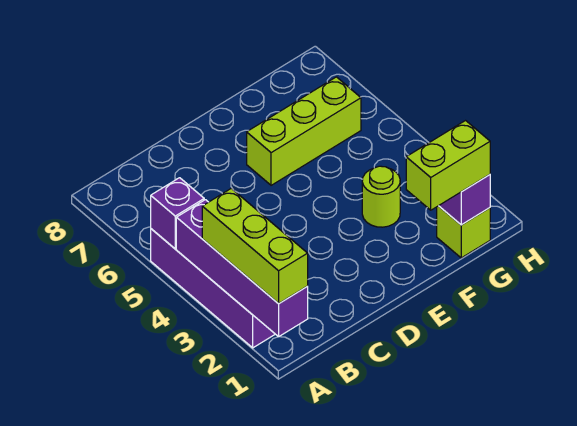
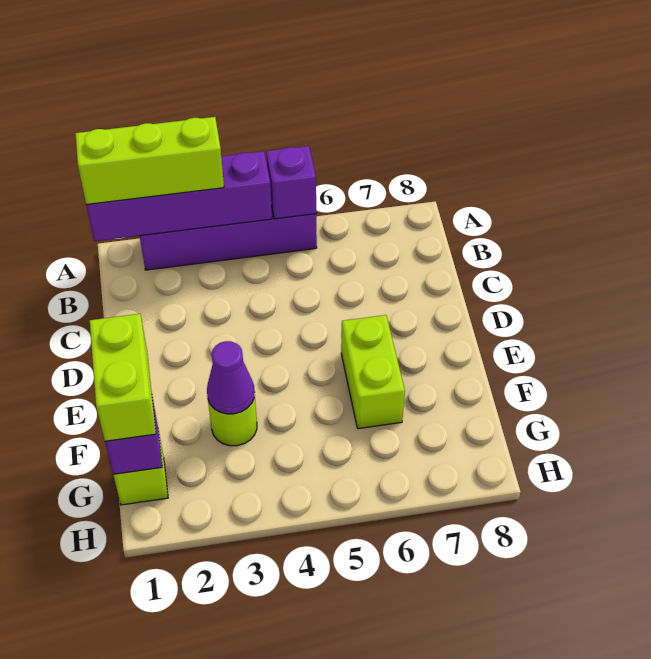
lime 1x3 brick [247,77,361,185] -> lime 1x2 brick [341,315,405,429]
none -> purple 1x1 cone [207,341,255,414]

